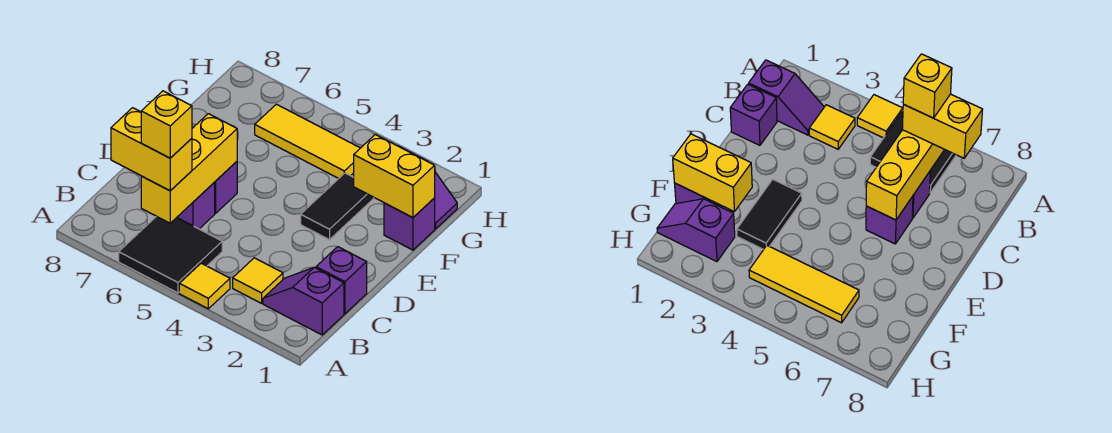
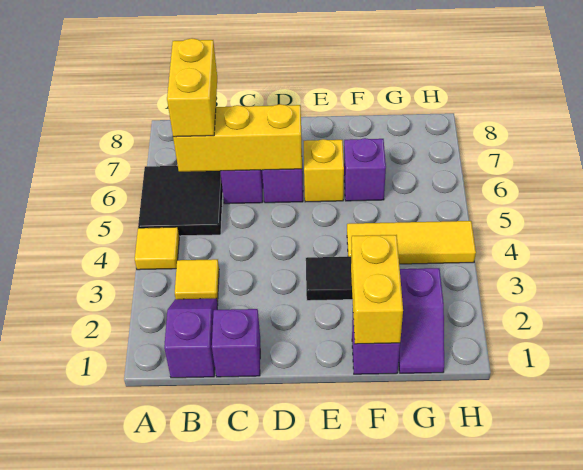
yellow 1x1 brick [141,91,192,158] -> yellow 1x1 brick moved to [304,139,344,202]
none -> purple 1x1 brick [344,138,386,201]
yellow 1x3 tile [255,104,360,179] -> yellow 1x3 tile turned to [347,221,476,264]

